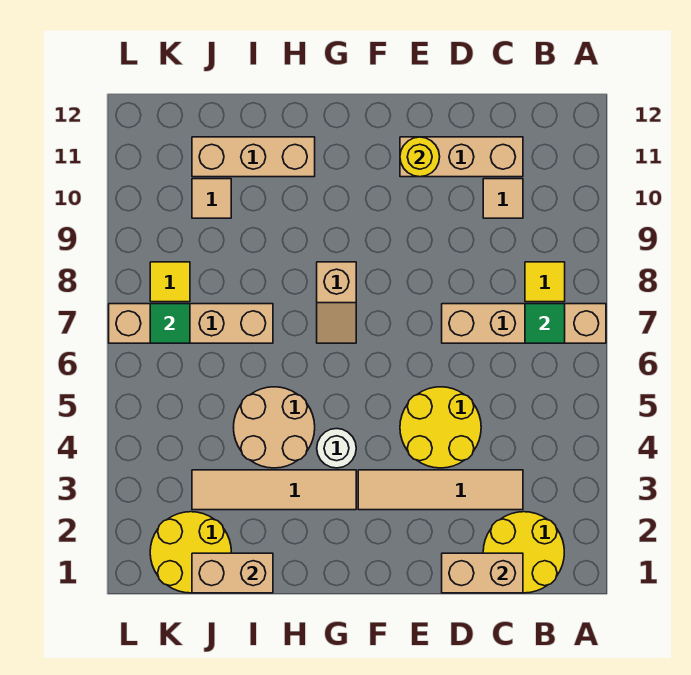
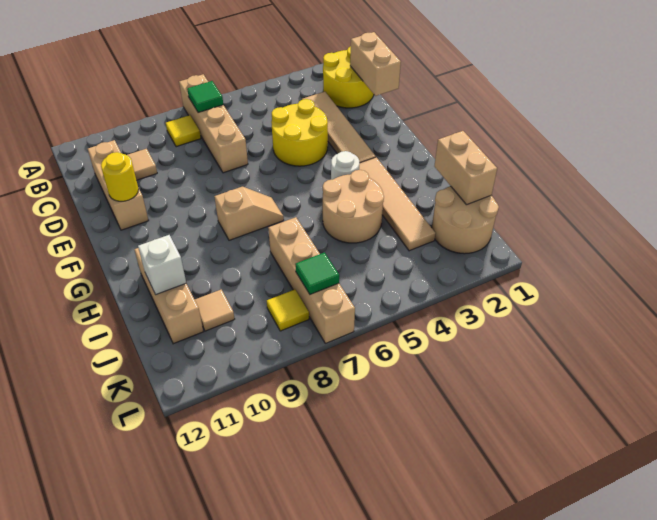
none -> white 1x1 brick [138,235,186,295]
yellow 2x2 round brick [150,512,231,593] -> tan 2x2 round brick [432,186,499,254]

